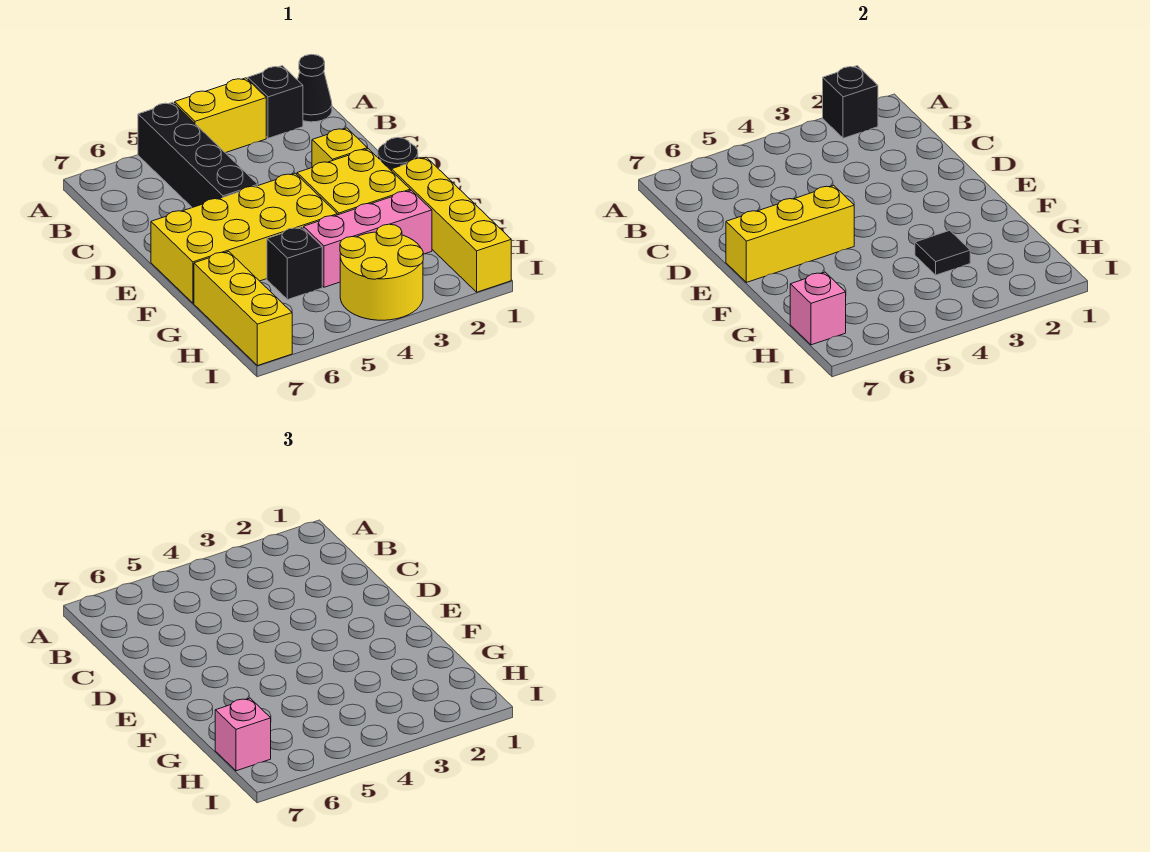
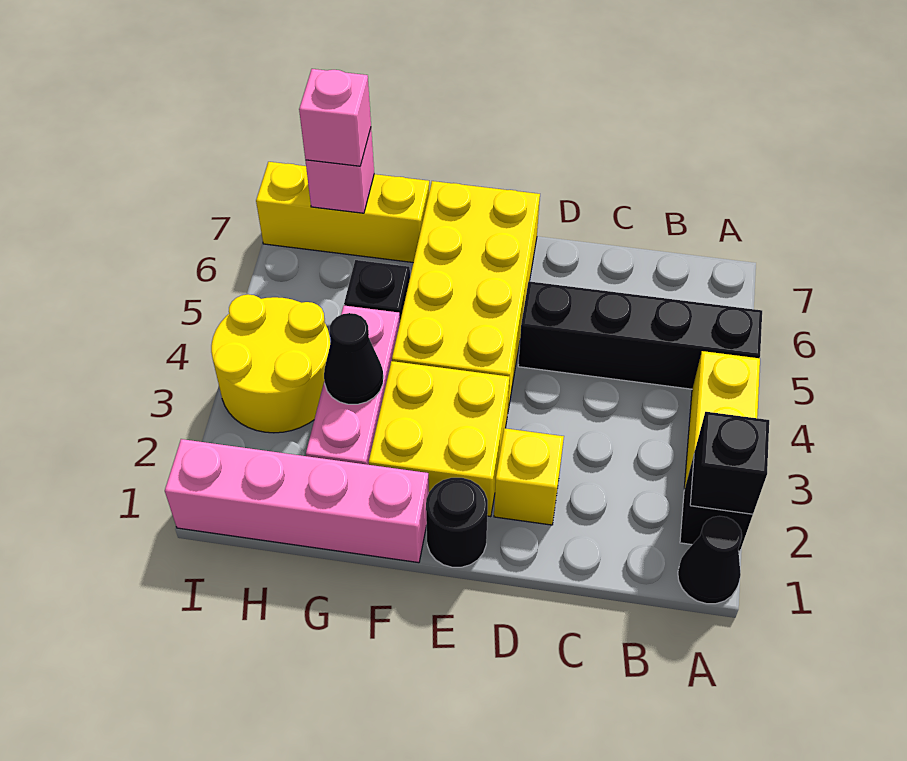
yellow 1x3 brick [726,185,854,282] -> none
yellow 1x4 brick [392,157,511,292] -> pink 1x4 brick [165,439,429,563]
black 1x1 tile [915,230,970,275] -> black 1x1 cone [324,313,383,404]

